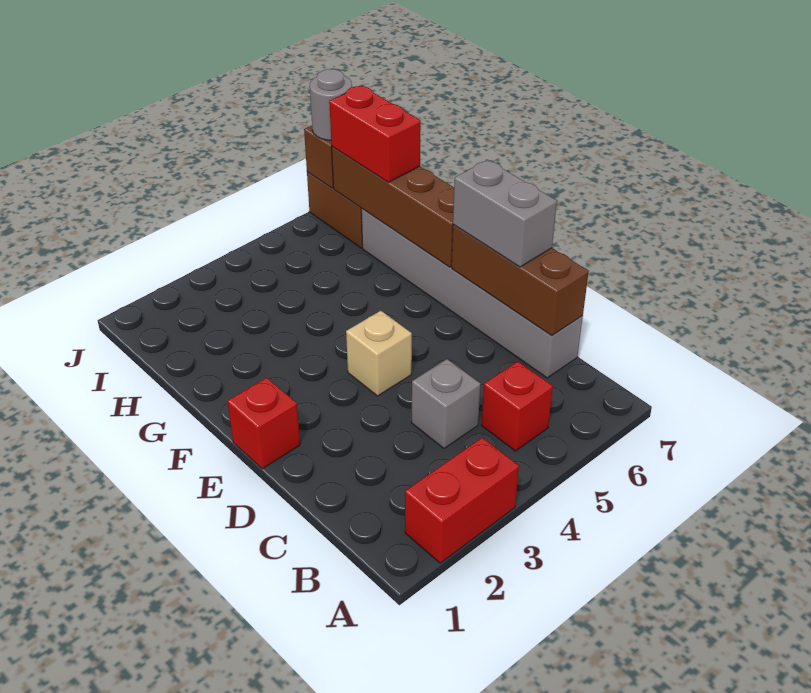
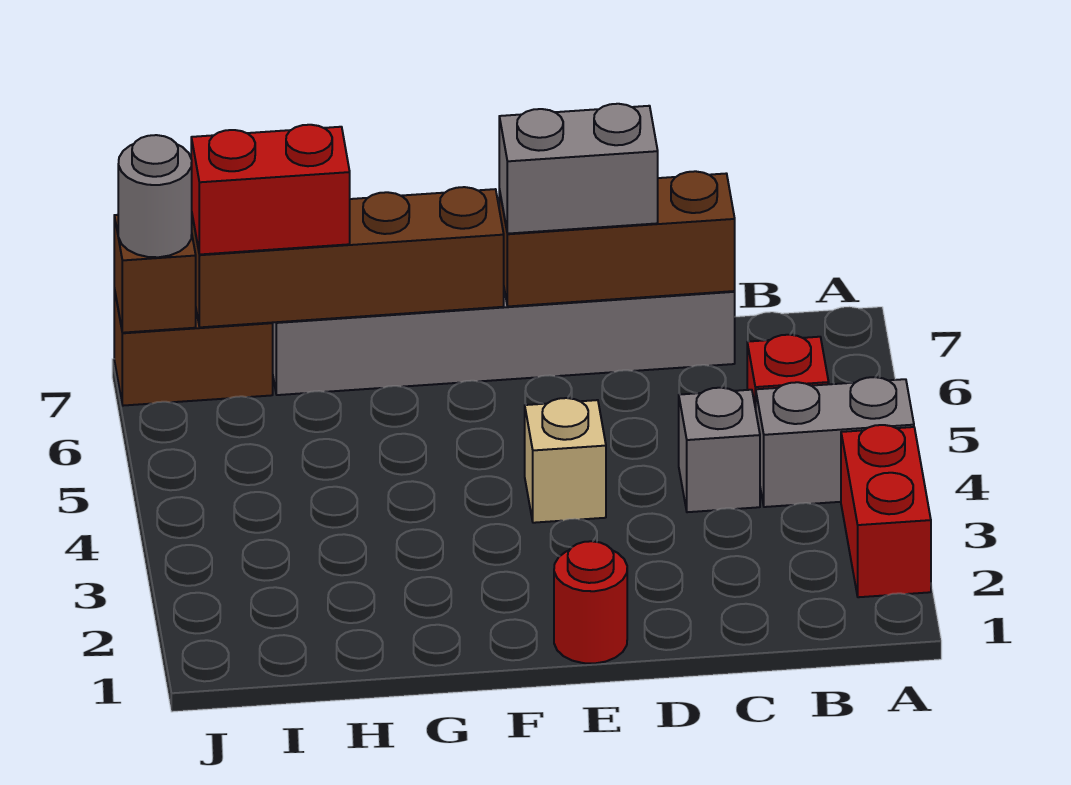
none -> grey 1x2 brick [756,377,914,507]
red 1x1 brick [228,378,300,469] -> red 1x1 round brick [554,541,627,663]

